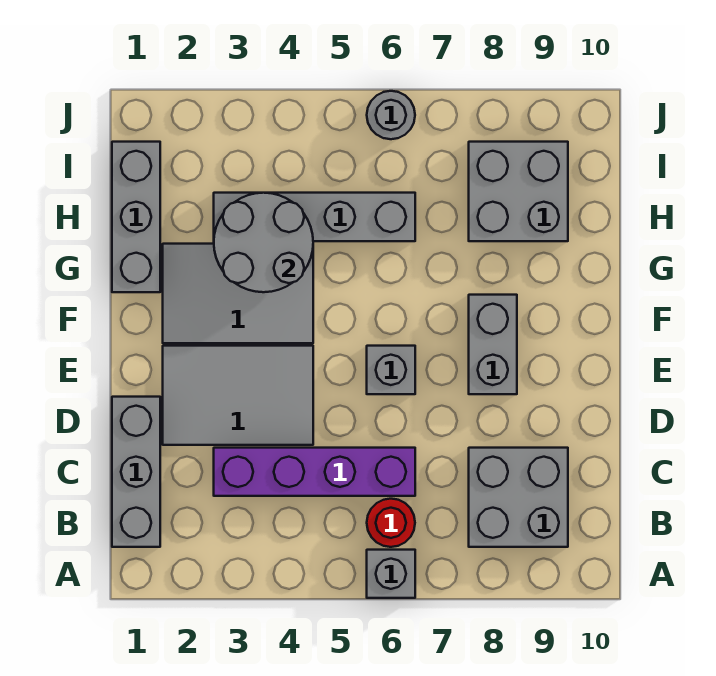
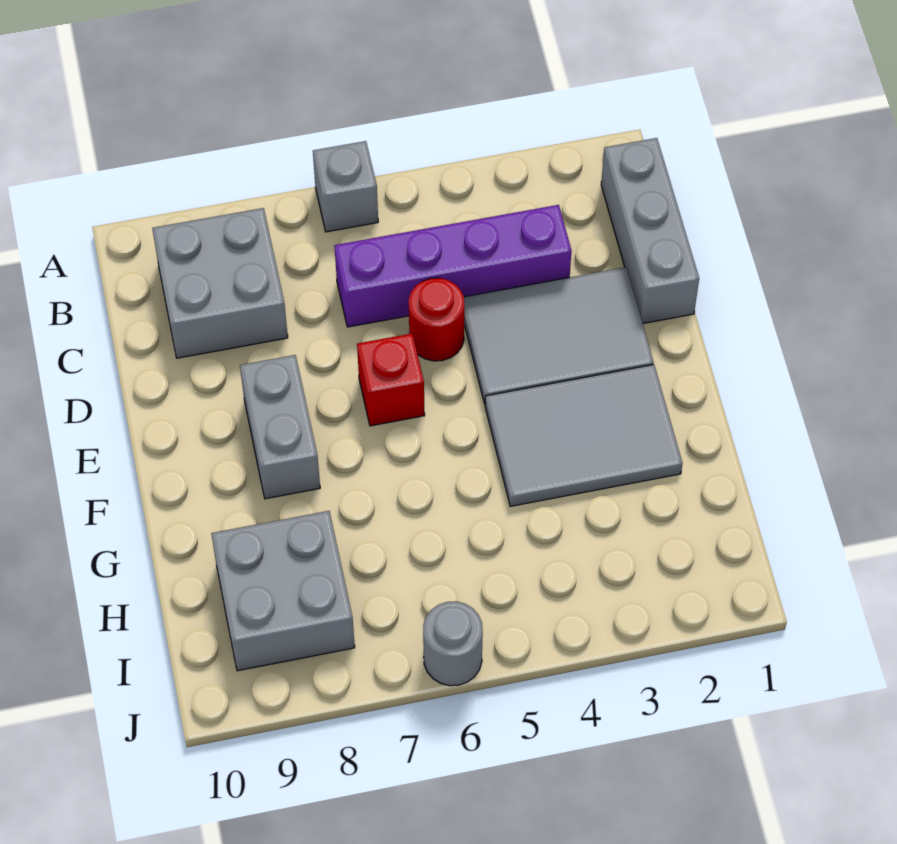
red 1x1 round brick [367,499,415,547] -> red 1x1 round brick moved to [409,278,464,361]
grey 1x1 brick [367,346,415,394] -> red 1x1 brick [357,334,425,426]
grey 1x3 brick [112,142,160,292] -> none
grey 2x2 round brick [214,193,313,292] -> none
grey 1x4 brick [214,193,415,241] -> none

